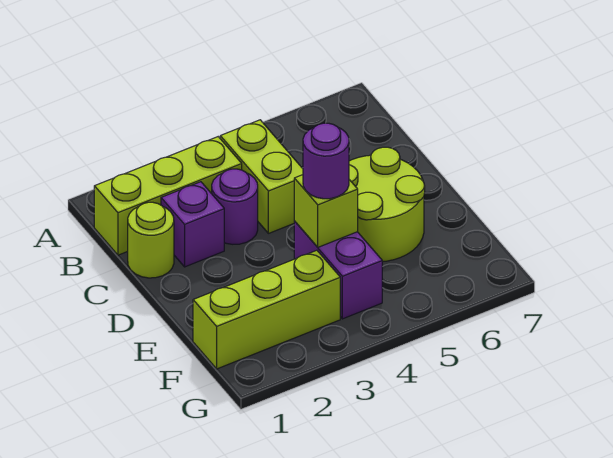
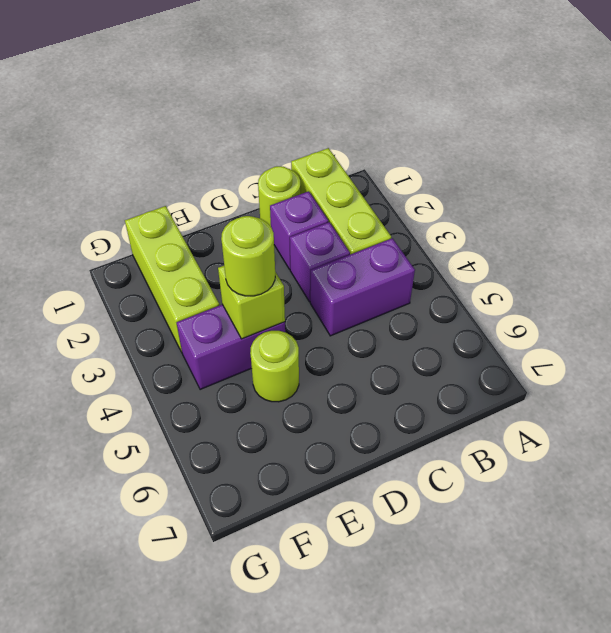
lime 1x2 brick [220,120,303,233] -> purple 1x2 brick [310,238,415,336]
purple 1x1 round brick [212,169,258,244] -> purple 1x1 brick [290,222,350,302]
lime 2x2 round brick [349,147,425,262] -> lime 1x1 round brick [250,331,299,402]
purple 1x1 round brick [303,123,349,199] -> lime 1x1 round brick [221,216,275,296]

